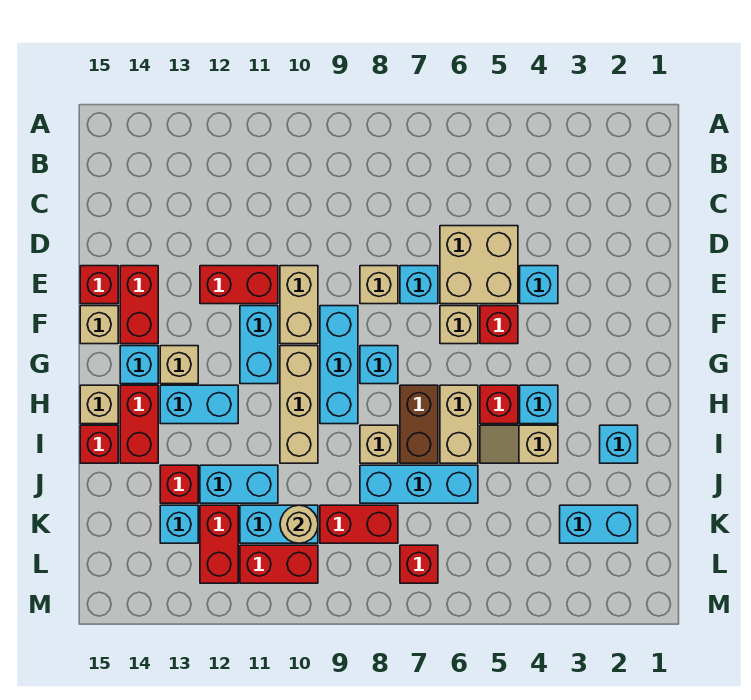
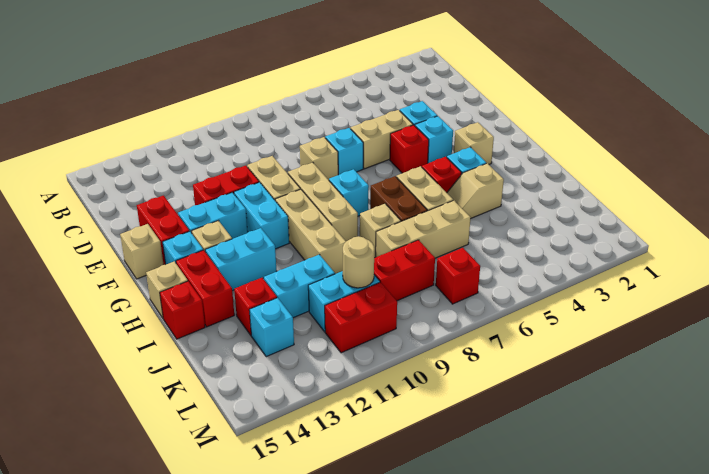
tan 2x2 brick [440,226,518,304] -> tan 1x2 brick [351,110,413,169]
red 1x1 brick [80,266,118,304] -> none
tan 1x1 brick [440,306,478,344] -> tan 1x1 brick moved to [454,122,494,164]
cyan 1x3 brick [320,306,358,424] -> tan 1x3 brick [288,163,358,241]
cyan 1x1 brick [600,425,638,463] -> cyan 1x1 brick moved to [415,116,453,163]
cyan 1x3 brick [360,465,478,503] -> tan 1x3 brick [376,201,471,258]
cyan 1x2 brick [560,505,638,543] -> cyan 1x2 brick moved to [178,192,248,239]
red 1x2 brick [200,505,238,583] -> none

